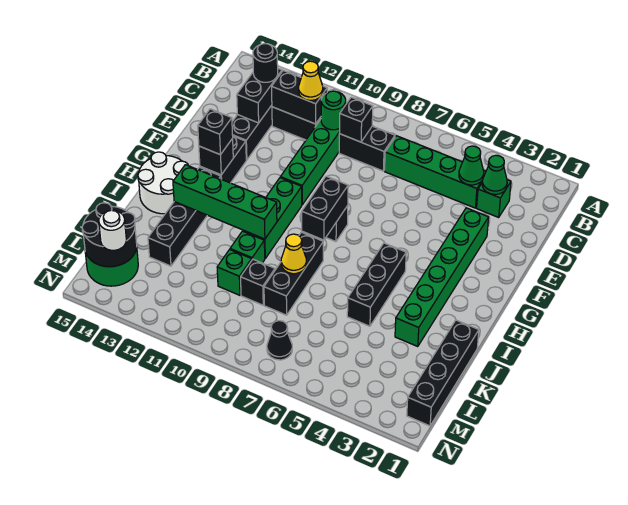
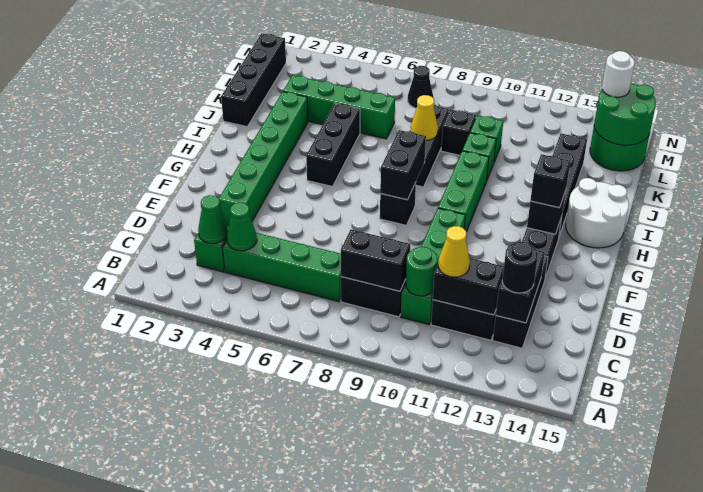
black 1x1 brick [339,97,373,142] -> black 1x2 brick [341,230,410,291]
green 1x4 brick [173,165,277,239] -> green 1x4 brick moved to [283,75,395,139]
black 2x2 round brick [82,203,137,267] -> green 2x2 round brick [594,83,656,145]

